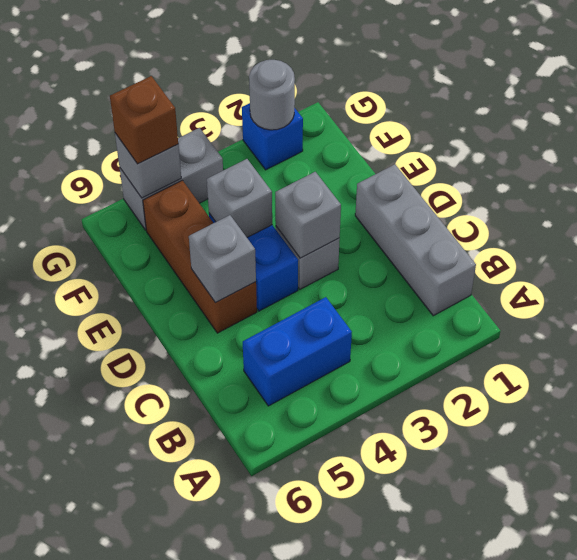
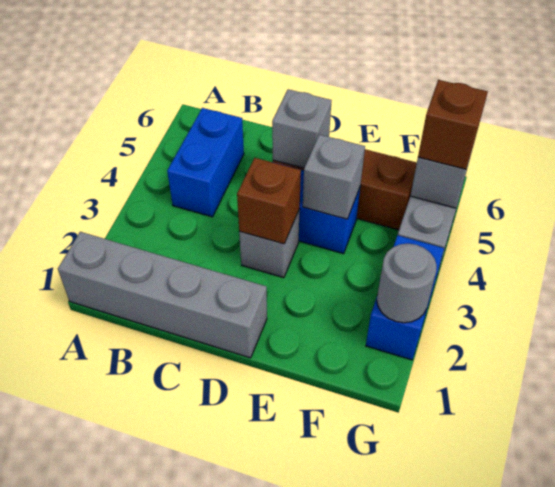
grey 1x3 brick [355,164,476,316] -> grey 1x4 brick [58,232,267,358]
grey 1x1 brick [275,172,341,258] -> brown 1x1 brick [237,158,301,244]
blue 1x1 brick [242,103,303,170] -> blue 1x2 brick [366,235,444,360]

